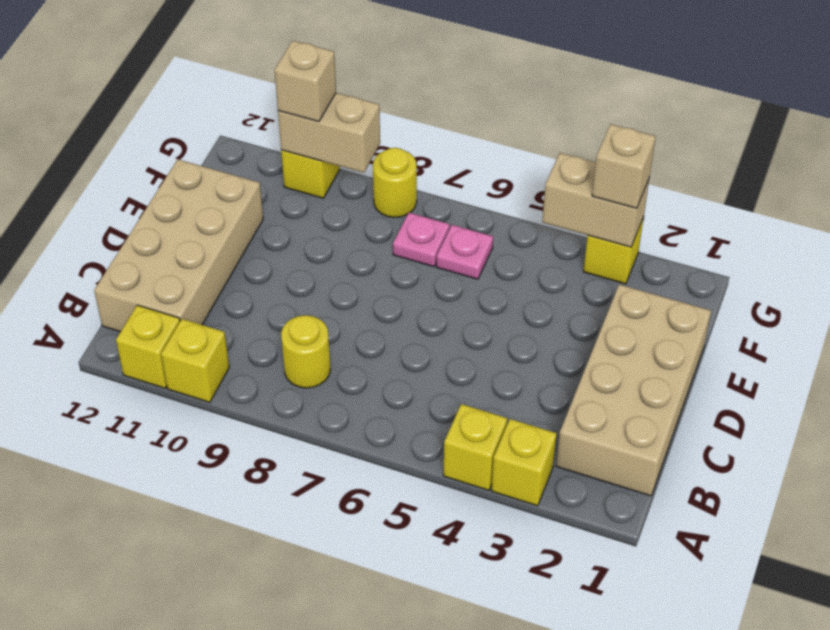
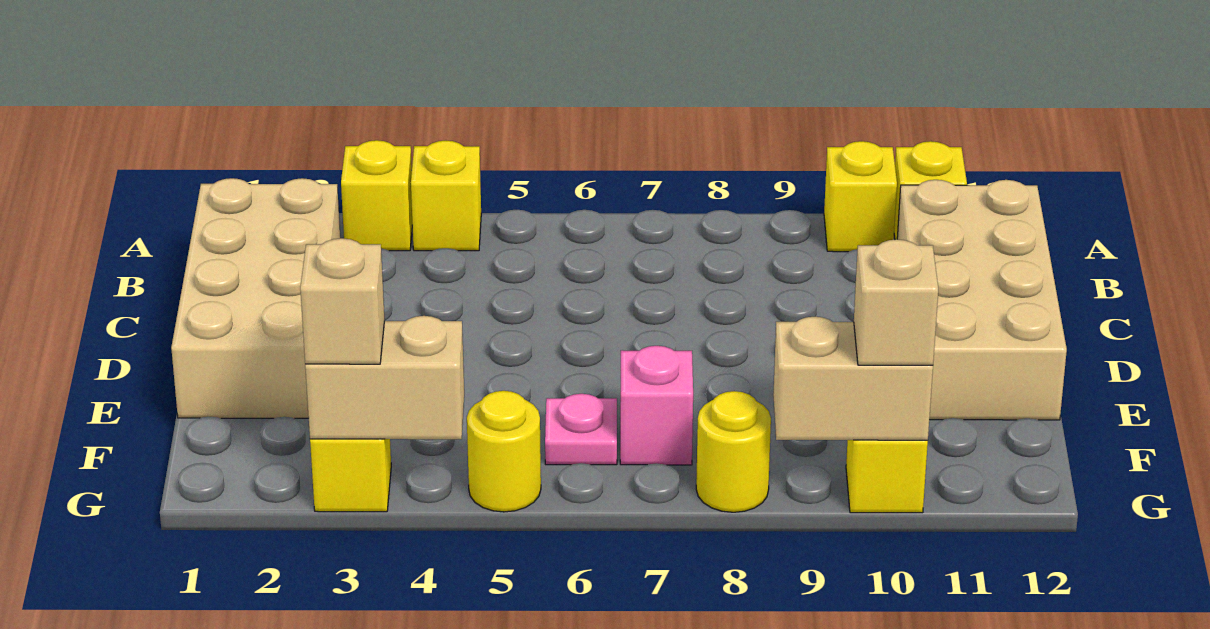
yellow 1x1 round brick [281,315,331,388] -> yellow 1x1 round brick moved to [467,391,541,512]
pink 1x1 plate [393,213,450,267] -> pink 1x1 brick [620,346,693,465]

